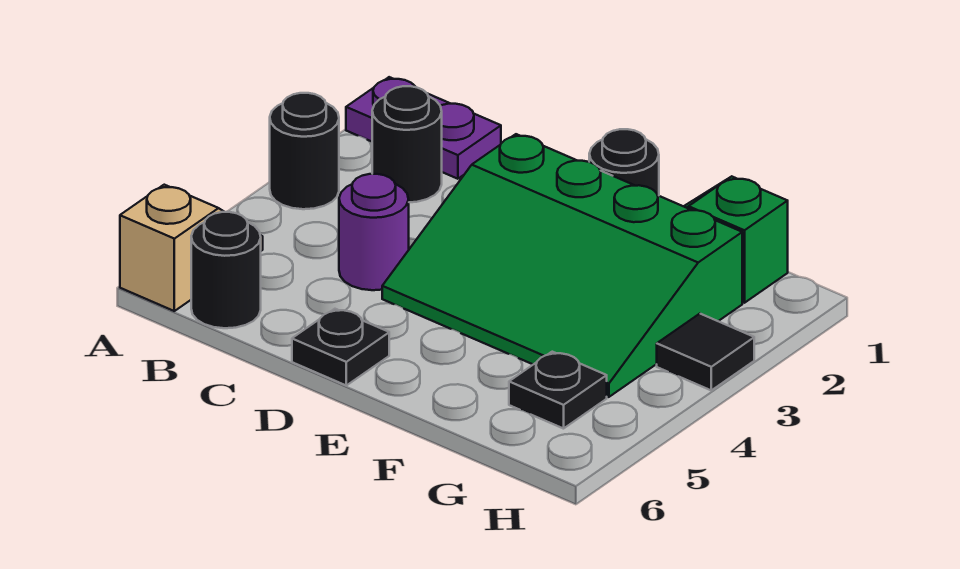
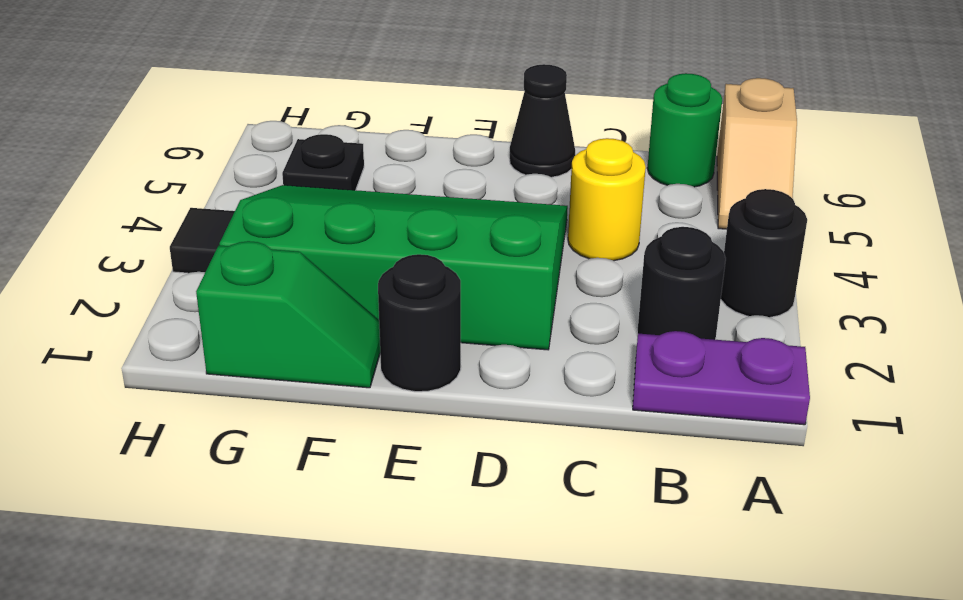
black 1x1 round brick [191,212,261,328] -> green 1x1 round brick [647,73,722,187]
purple 1x1 round brick [339,174,409,290] -> yellow 1x1 round brick [568,138,646,261]
black 1x1 plate [292,309,389,385] -> black 1x1 cone [510,64,575,177]

